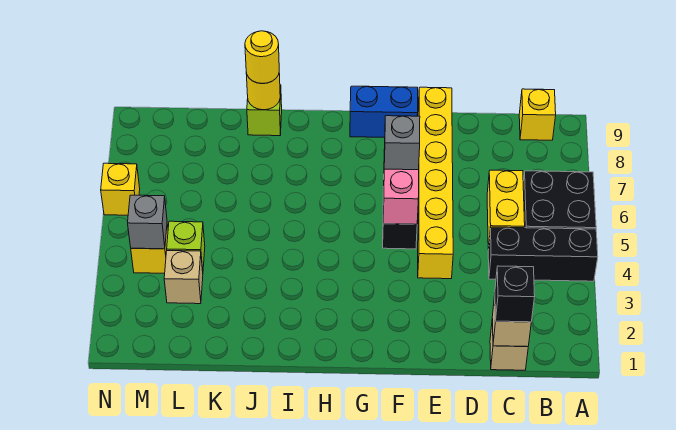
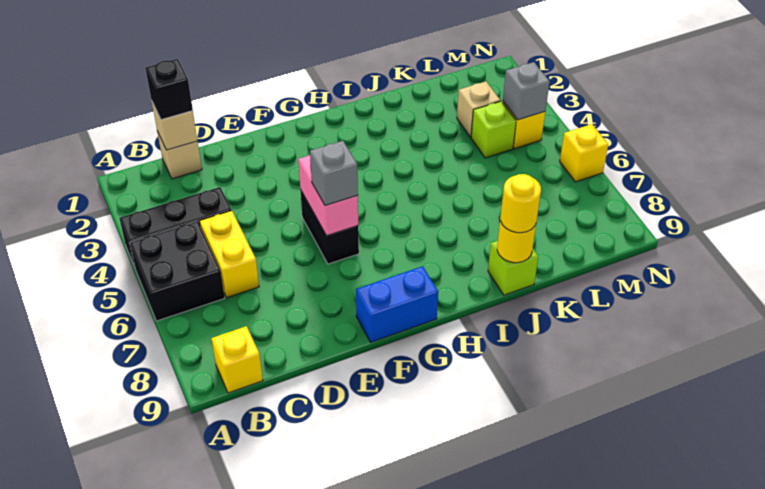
yellow 1x6 brick [418,87,453,279] -> none

